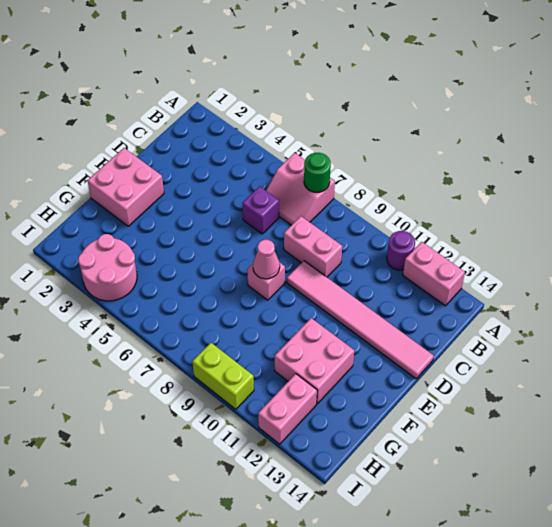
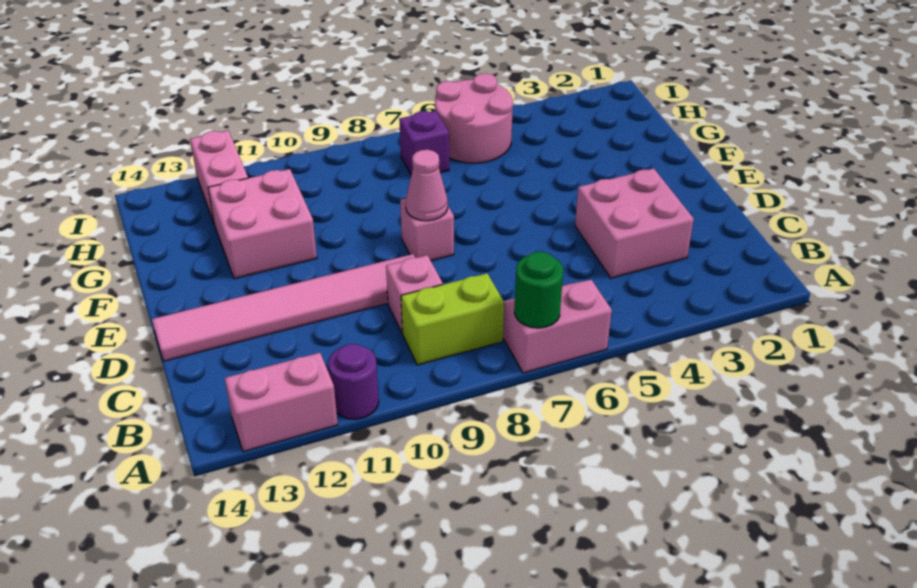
purple 1x1 brick [243,186,279,234] -> purple 1x1 brick moved to [399,111,449,175]
pink 1x2 brick [284,216,342,277] -> pink 1x1 brick [386,255,443,334]
pink 2x2 brick [87,148,164,226] -> pink 2x2 brick moved to [575,168,694,278]
pink 2x2 round brick [78,234,137,301] -> pink 2x2 round brick moved to [435,73,513,163]
lime 1x2 brick [192,343,254,409] -> lime 1x2 brick moved to [401,273,504,365]

